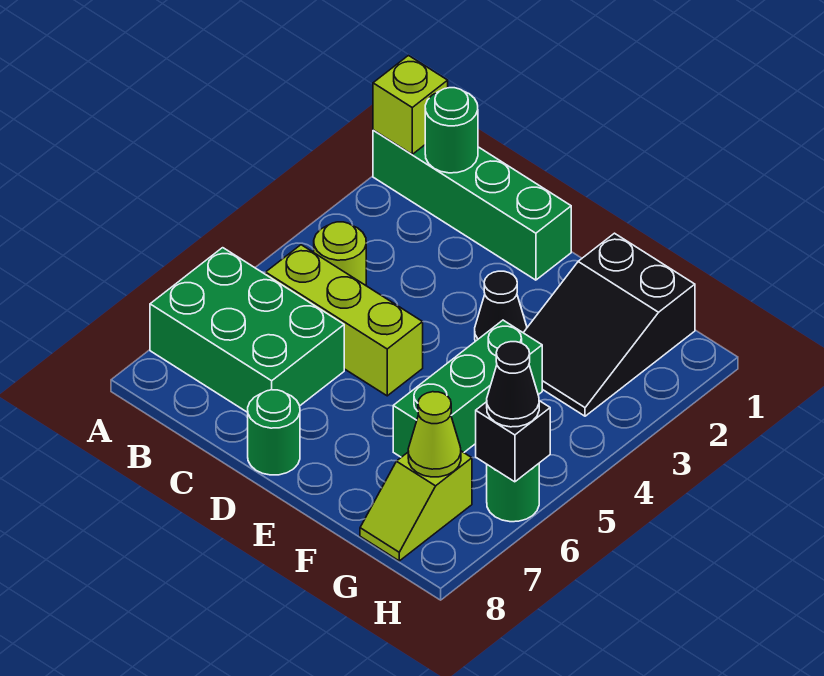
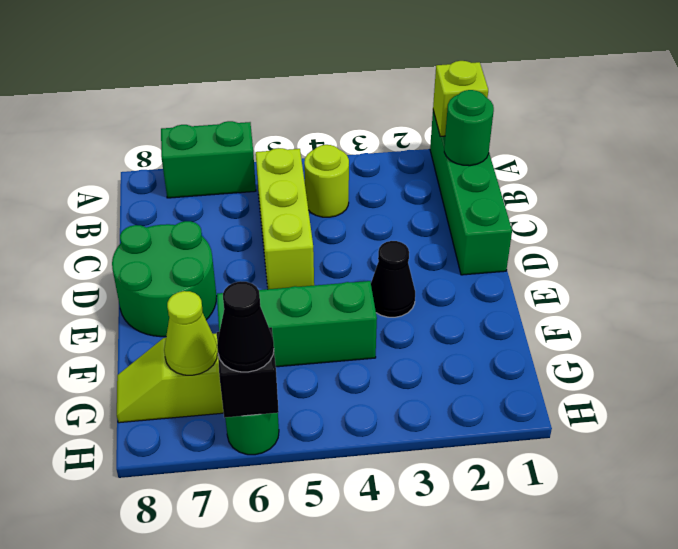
green 2x3 brick [150,248,344,412] -> green 1x2 brick [161,121,256,198]
green 1x1 round brick [248,390,300,475] -> green 2x2 round brick [112,221,217,337]
black 2x3 slope [523,233,695,416] -> none

